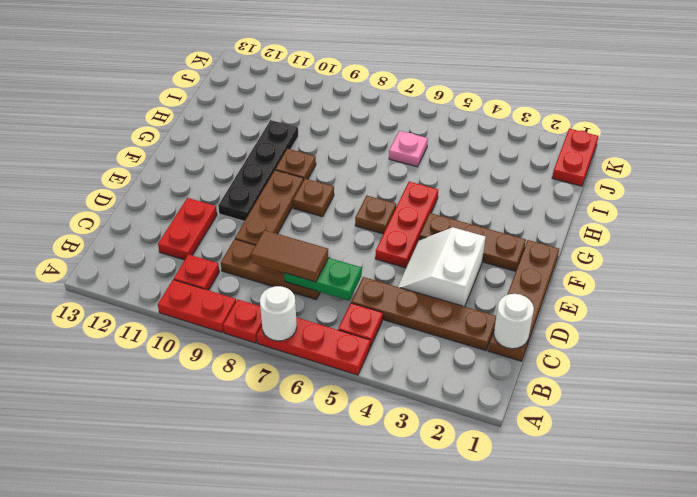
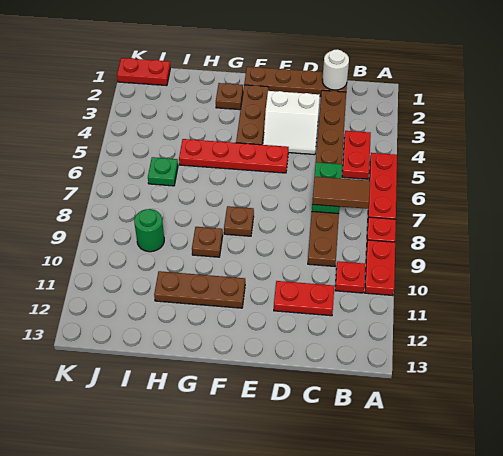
white 1x1 round brick [260,286,297,341] -> none
red 1x1 plate [338,303,383,347] -> red 1x2 plate [342,131,371,179]
brown 1x2 tile [251,230,328,282] -> brown 1x2 tile turned to [312,177,370,209]
brown 1x3 plate [235,170,304,245] -> brown 1x3 plate moved to [154,271,245,308]
red 1x3 plate [375,182,438,268] -> red 1x4 plate [179,139,288,173]
black 1x4 plate [218,120,298,221] -> none
brown 1x1 plate [355,196,396,234] -> brown 1x1 plate moved to [216,83,243,110]
pink 1x1 plate [389,131,428,167] -> green 1x1 plate [148,157,178,186]
none -> green 1x1 round brick [134,209,164,252]

